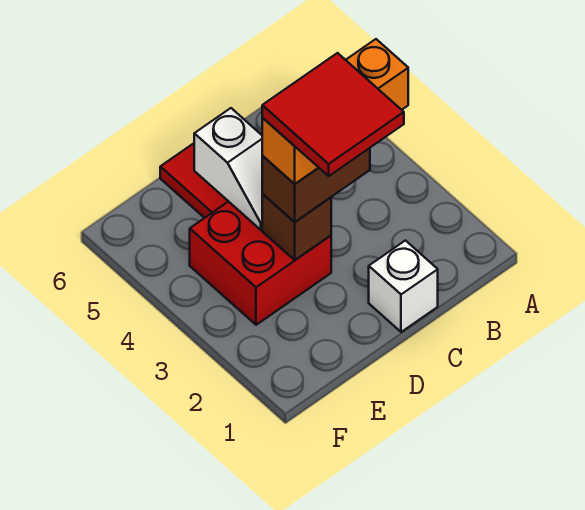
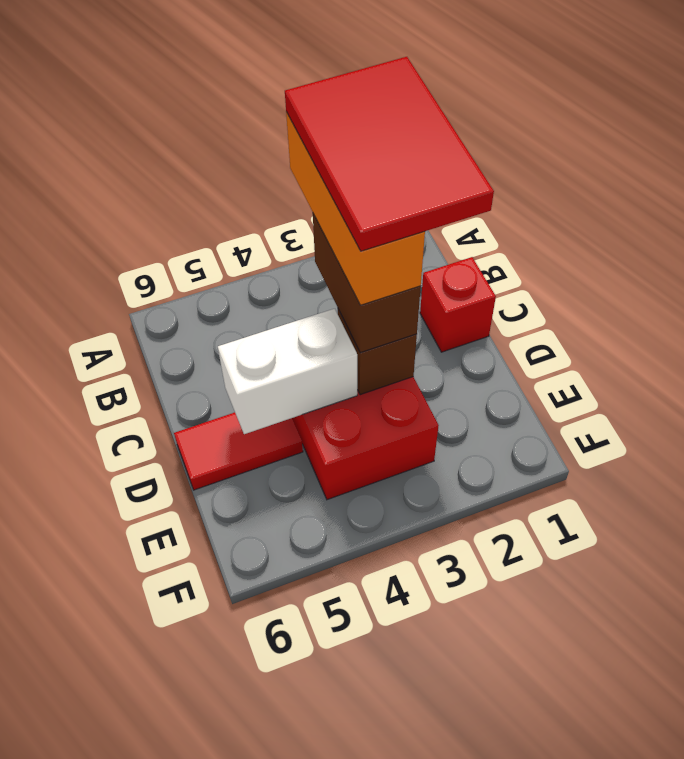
white 1x1 brick [369,241,438,332] -> red 1x1 brick [420,257,496,352]
red 2x2 tile [262,53,404,176] -> red 2x3 tile [285,57,494,251]
white 1x2 slope [194,108,262,230] -> white 1x2 brick [218,309,357,434]

